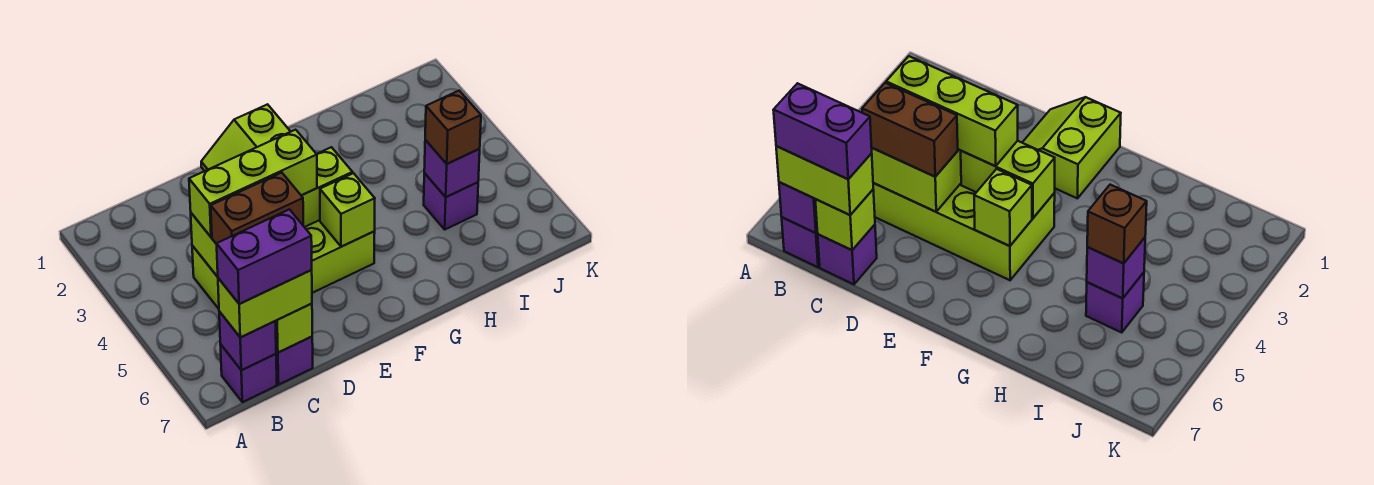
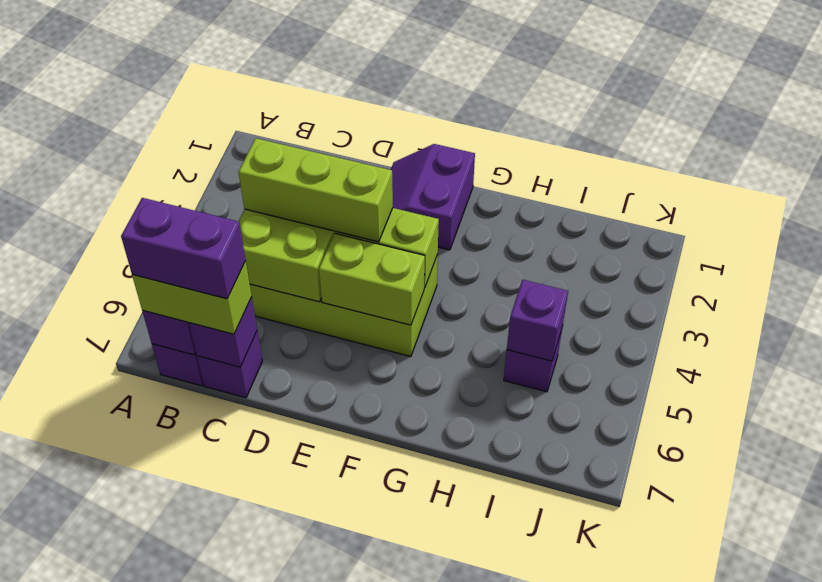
brown 1x2 brick [211,173,303,244] -> none
lime 1x1 brick [275,303,312,353] -> purple 1x1 brick [189,297,257,367]
lime 2x2 slope [201,104,291,171] -> purple 2x2 slope [391,144,475,250]
lime 1x1 brick [320,173,375,247] -> lime 1x2 brick [319,233,425,325]
brown 1x1 brick [425,91,481,164] -> none

